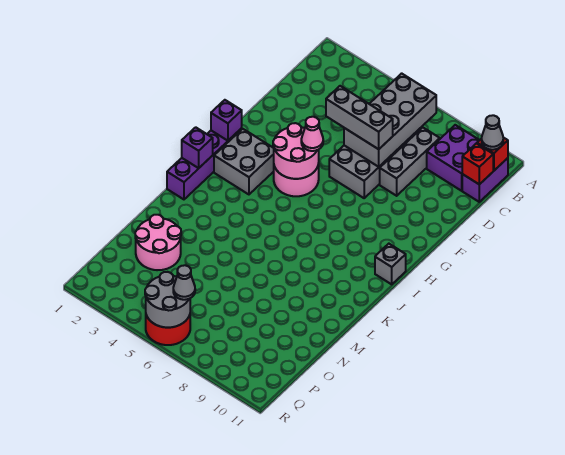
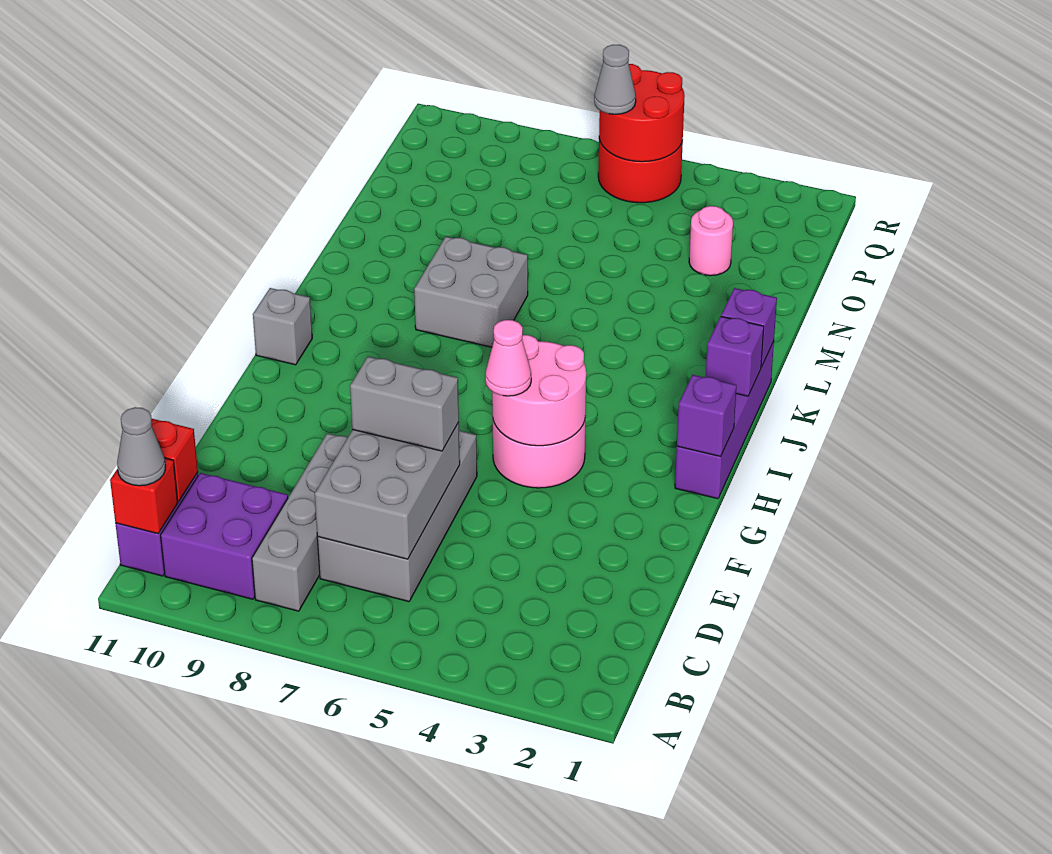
grey 2x4 brick [344,73,436,167] -> grey 2x3 brick [315,422,460,559]
grey 1x3 brick [380,127,440,196] -> grey 1x4 brick [252,433,348,611]
grey 1x3 brick [326,86,393,149] -> grey 1x2 brick [350,357,459,451]
grey 2x2 brick [214,129,274,194] -> grey 2x2 brick moved to [414,237,528,347]
none -> purple 1x1 brick [721,288,777,367]
pink 2x2 round brick [135,215,181,270] -> pink 1x1 round brick [689,206,733,276]
grey 2x2 round brick [145,272,190,327] -> red 2x2 round brick [599,64,685,162]

